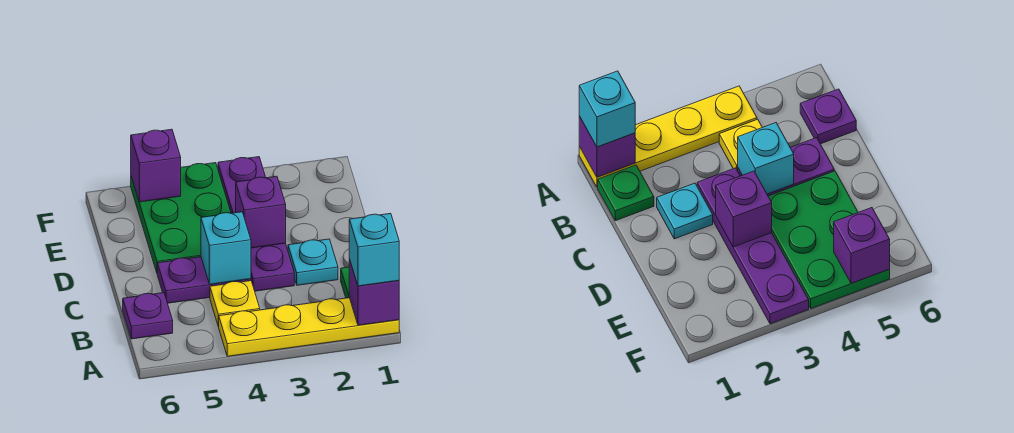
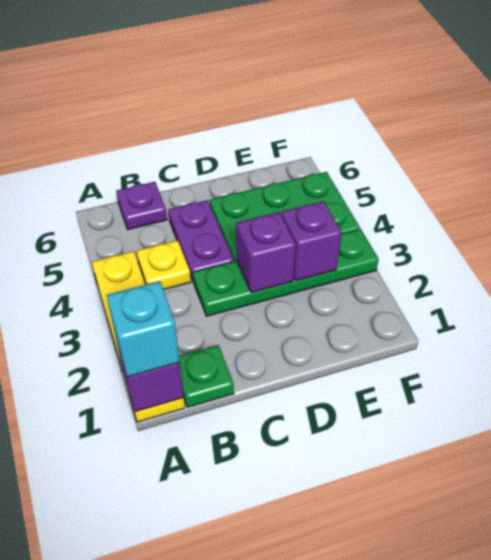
cyan 1x1 plate [288,239,338,285] -> none
purple 1x4 plate [218,157,294,291] -> green 1x4 plate [193,229,379,316]
cyan 1x1 brick [201,212,251,284] -> none
purple 1x1 brick [131,129,181,202] -> purple 1x1 brick moved to [282,201,342,281]

